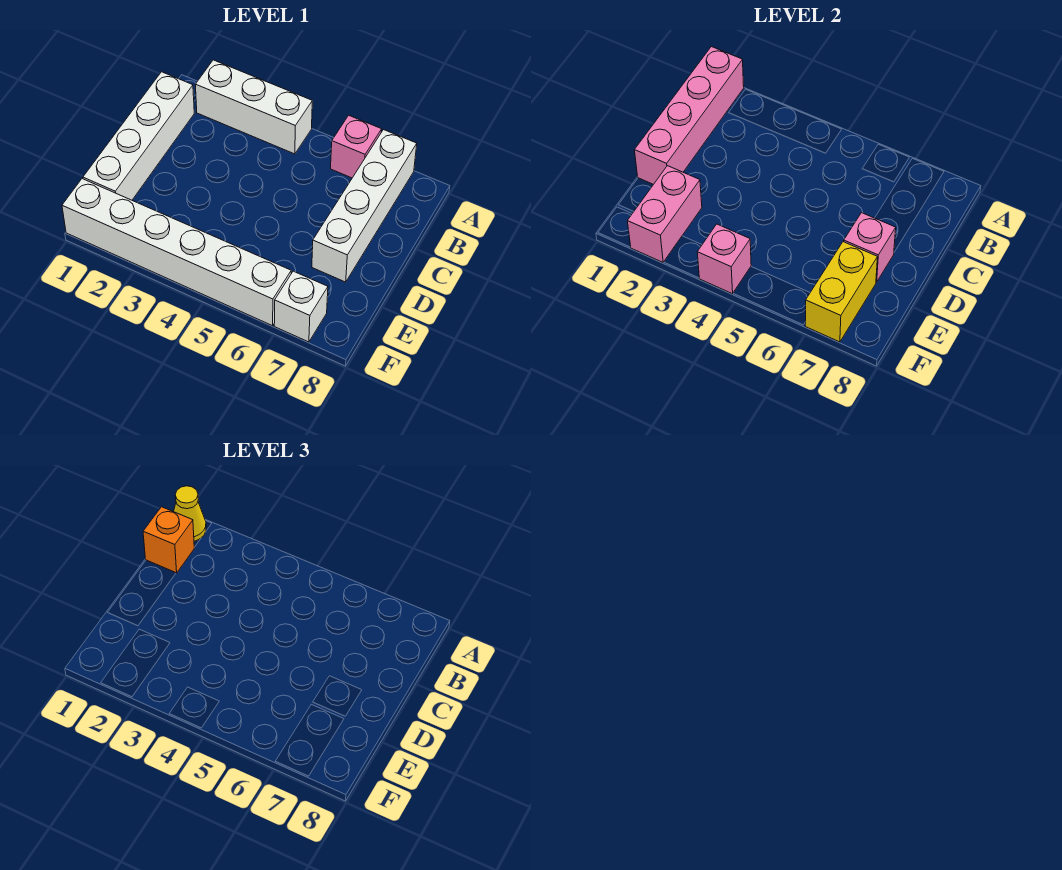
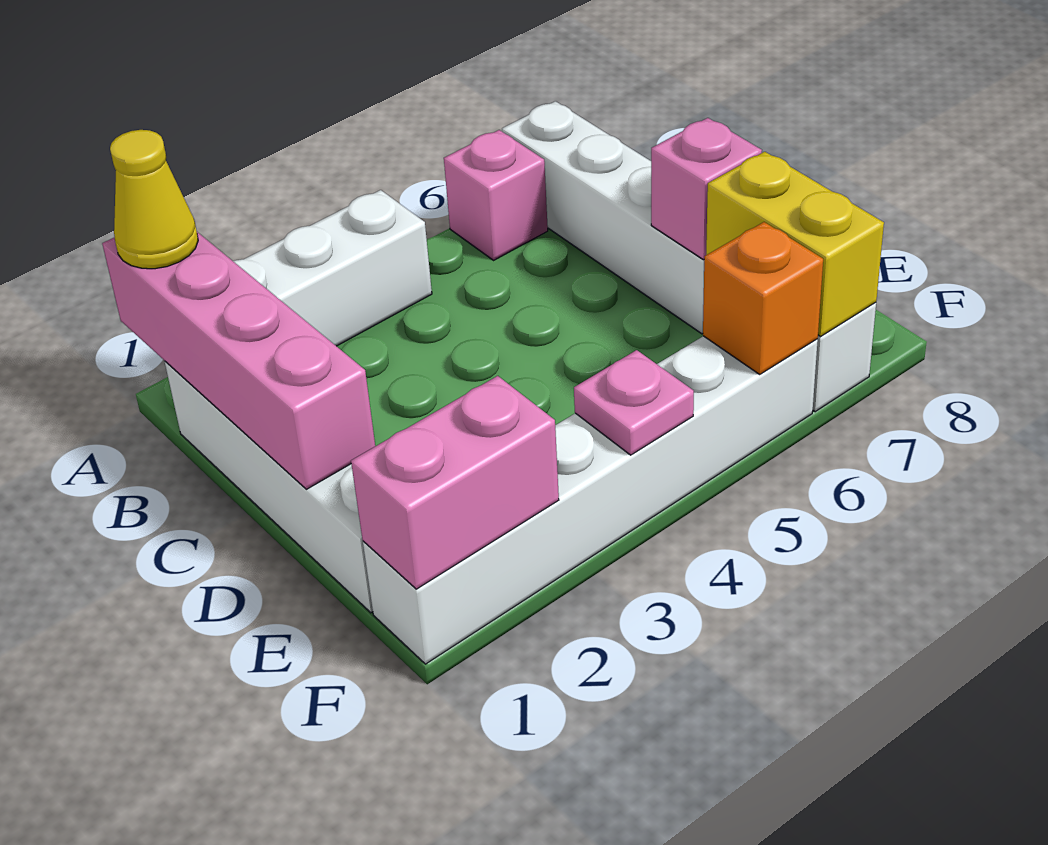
orange 1x1 brick [143,507,194,573] -> orange 1x1 brick moved to [703,222,823,374]
pink 1x2 brick [627,166,702,262] -> pink 1x2 brick turned to [351,376,559,589]
pink 1x1 brick [697,224,751,294] -> pink 1x1 plate [574,350,694,455]

